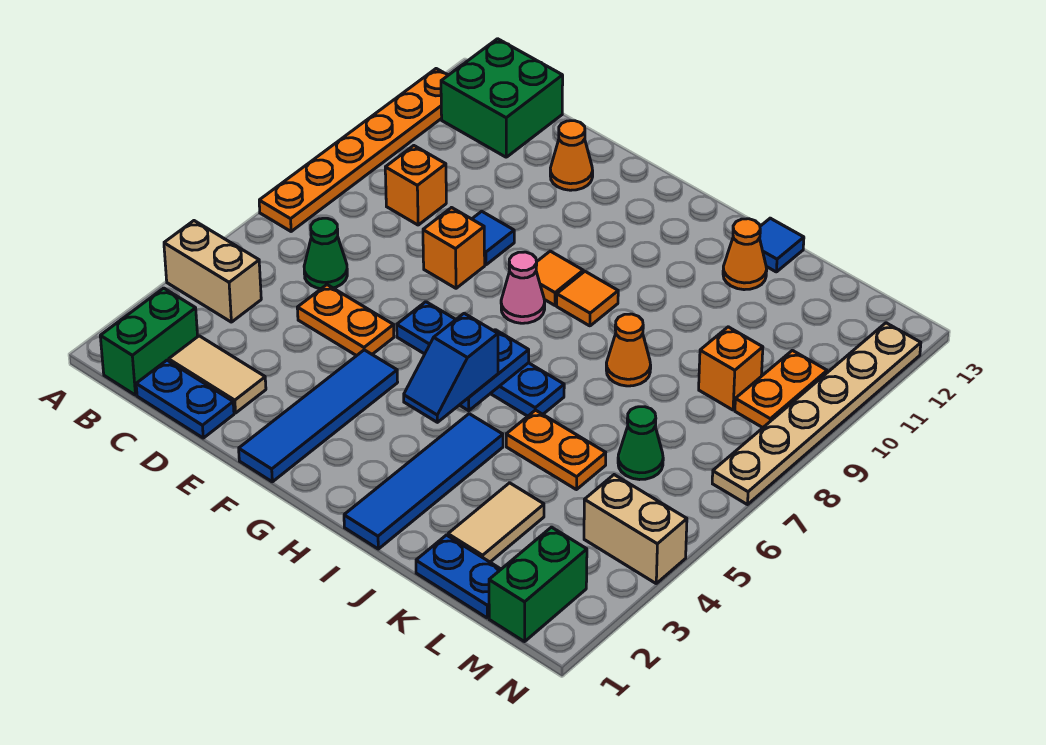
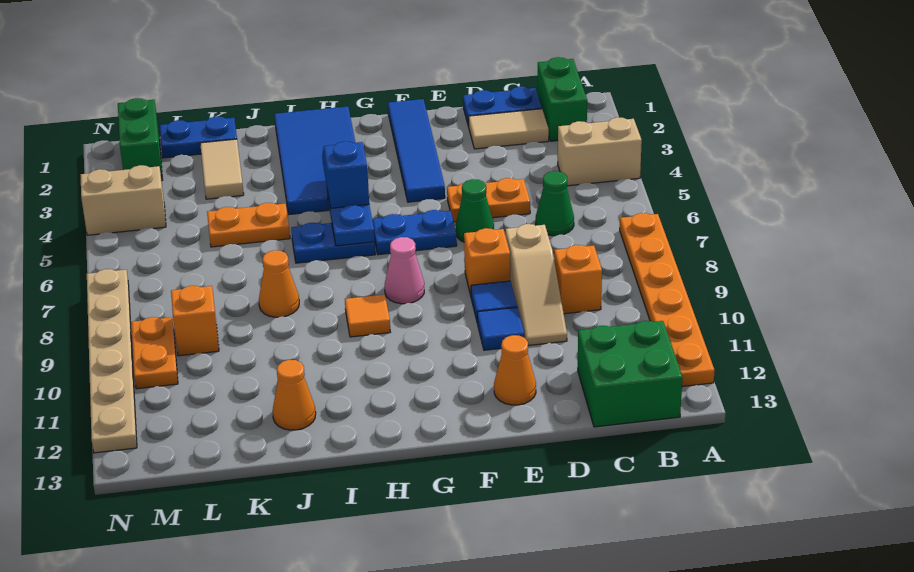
none -> tan 1x3 slope [506,224,567,345]
orange 1x1 tile [536,251,583,305] -> none
blue 1x4 tile [344,414,503,549] -> blue 2x4 tile [274,106,355,214]
blue 1x1 tile [760,218,804,272] -> blue 1x1 tile moved to [477,307,524,350]
green 1x1 cone [618,407,663,480] -> green 1x1 cone moved to [456,179,494,242]

